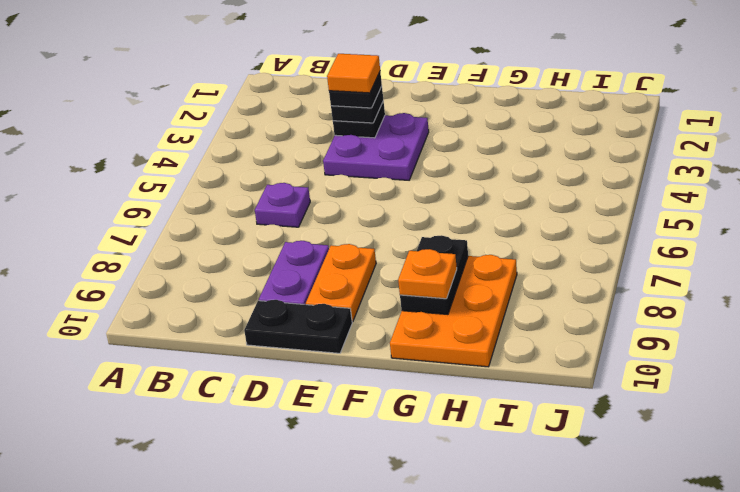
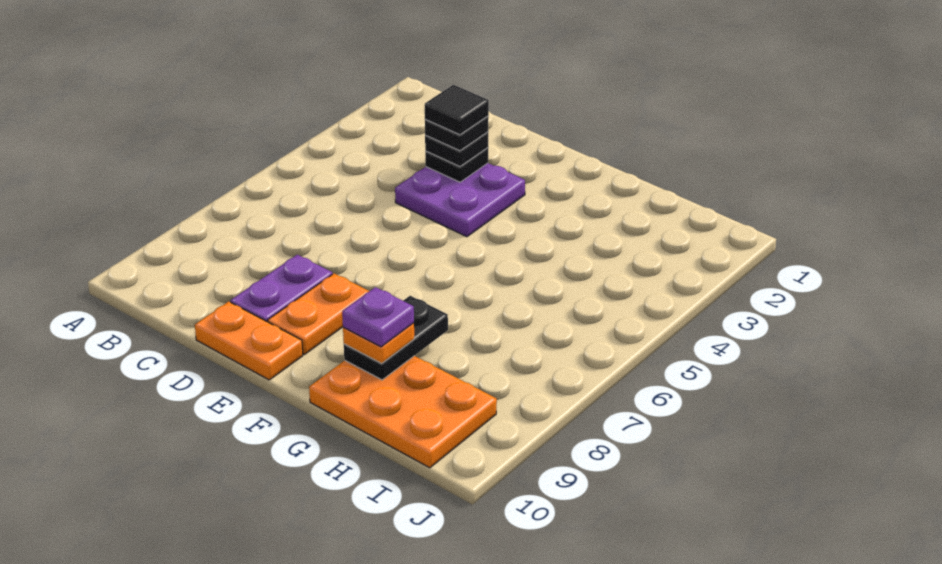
purple 1x1 plate [255,183,310,227] -> purple 1x1 plate moved to [342,287,414,347]
orange 1x1 tile [327,54,380,93] -> black 1x1 tile [425,85,489,135]
black 1x2 plate [244,300,352,353] -> orange 1x2 plate [195,301,303,380]
orange 2x3 plate [390,255,517,367] -> orange 2x3 plate turned to [309,356,497,468]

